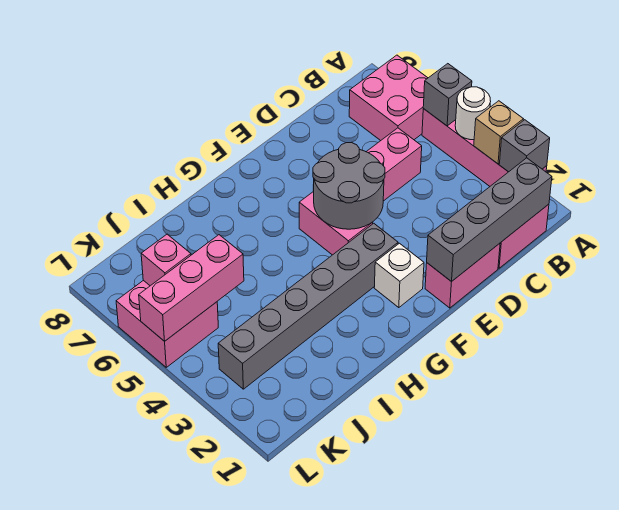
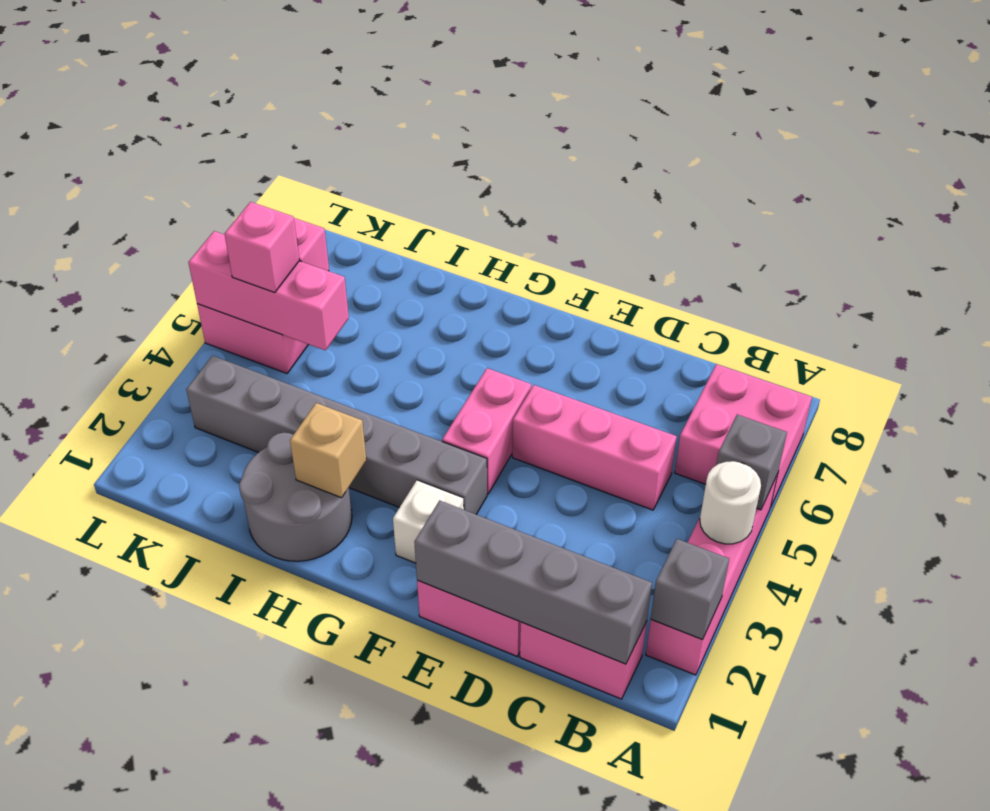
tan 1x1 brick [474,101,523,164] -> tan 1x1 brick moved to [290,403,366,498]
grey 2x2 round brick [313,143,385,229] -> grey 2x2 round brick moved to [239,433,352,561]
none -> pink 1x1 brick [224,202,299,293]

